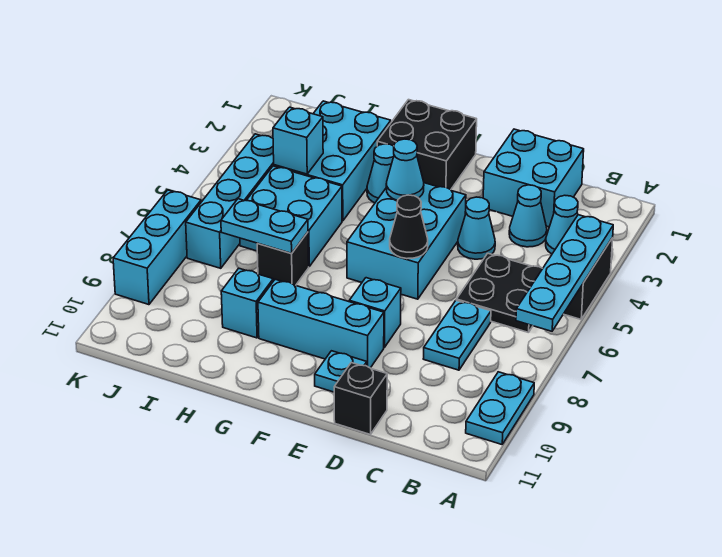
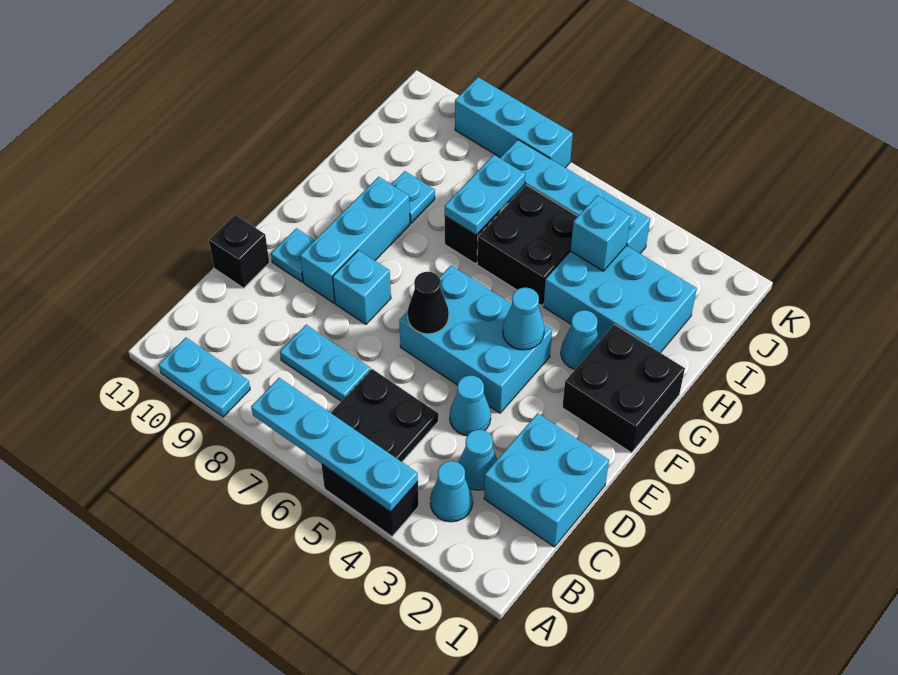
cyan 2x2 brick [240,166,342,266] -> black 2x2 brick [477,185,578,306]
cyan 1x1 brick [221,268,273,338] -> cyan 1x1 plate [392,171,435,223]

